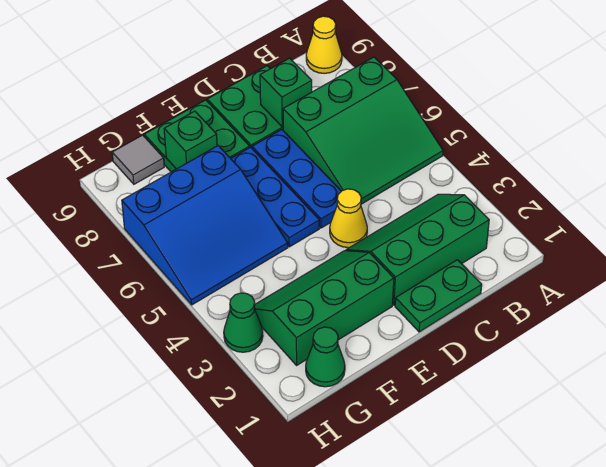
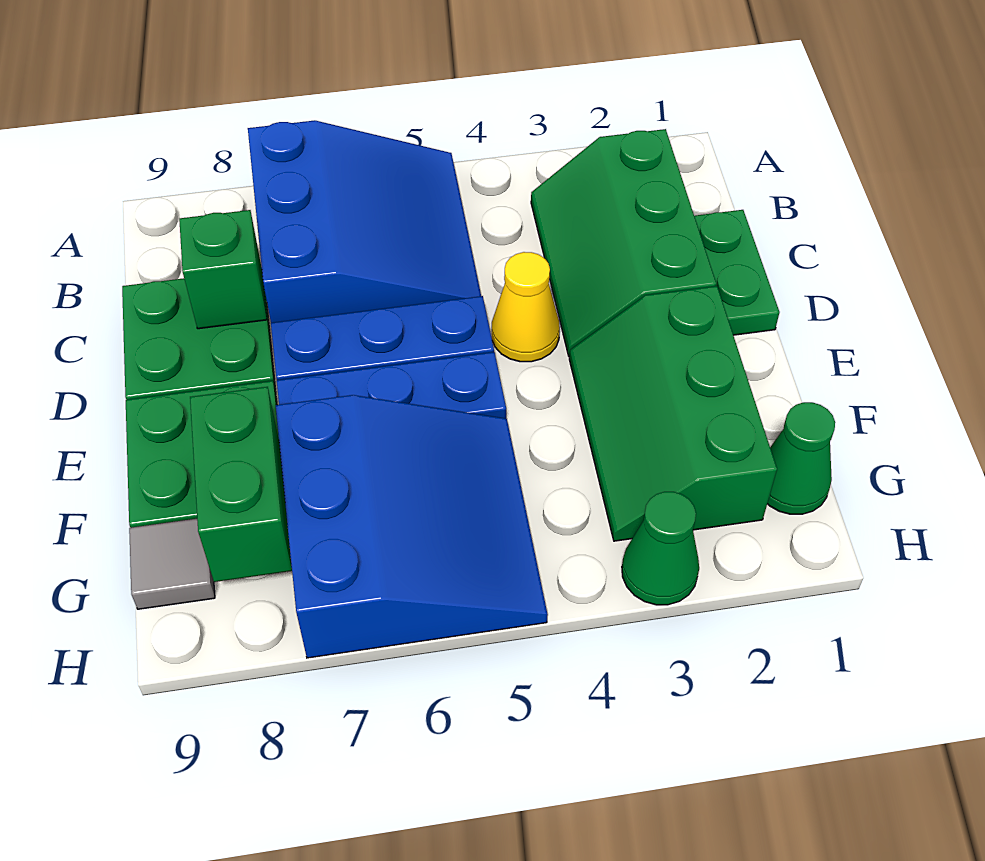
green 3x3 slope [283,57,443,204] -> blue 3x3 slope [248,120,481,323]
yellow 1x1 cone [306,16,342,73] -> none
green 1x1 brick [164,111,217,169] -> green 1x2 brick [190,387,292,582]

